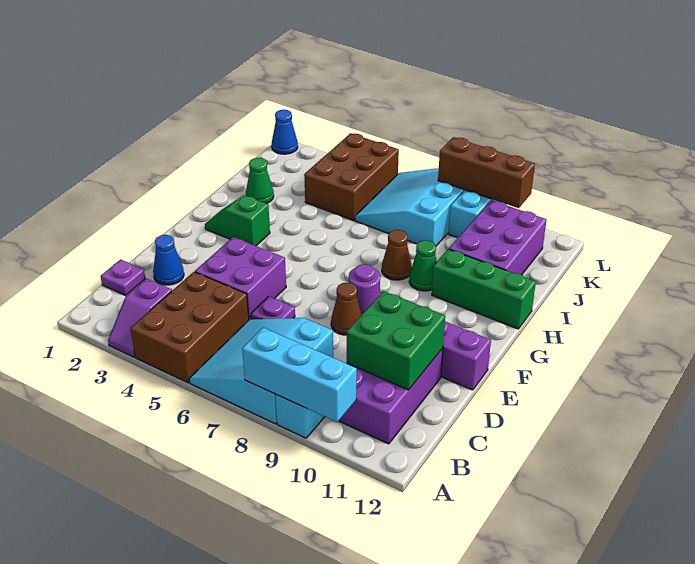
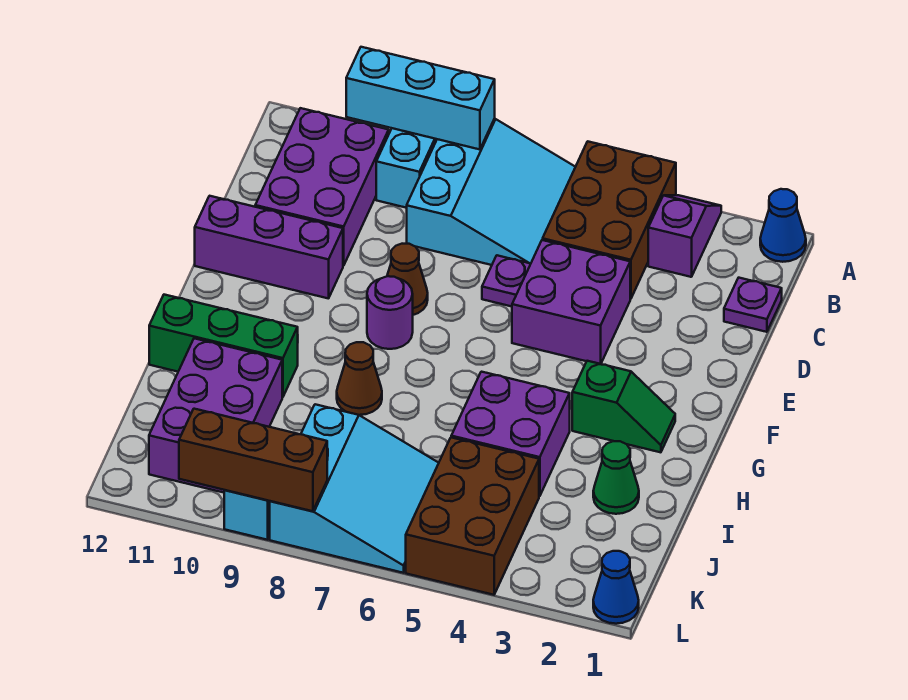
green 2x2 brick [347,291,445,390] -> none
blue 1x1 cone [153,235,184,285] -> blue 1x1 cone moved to [760,189,806,262]
none -> purple 2x2 brick [451,372,570,496]
green 1x1 cone [409,240,437,291] -> none

